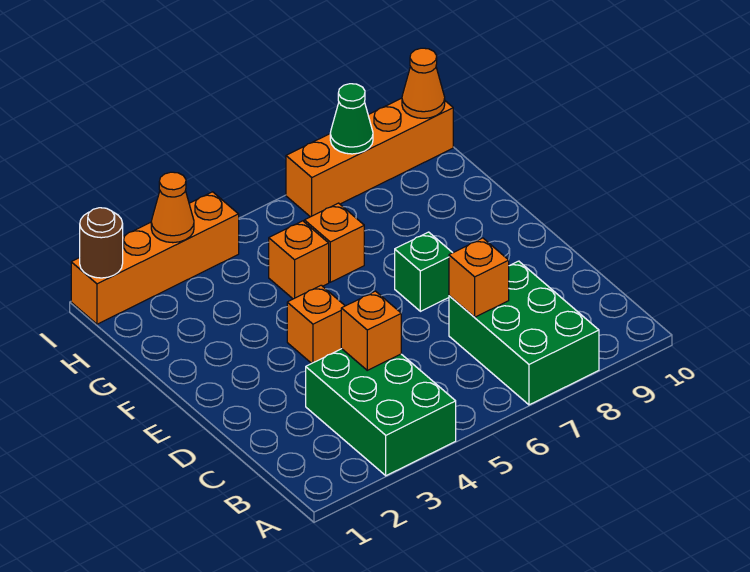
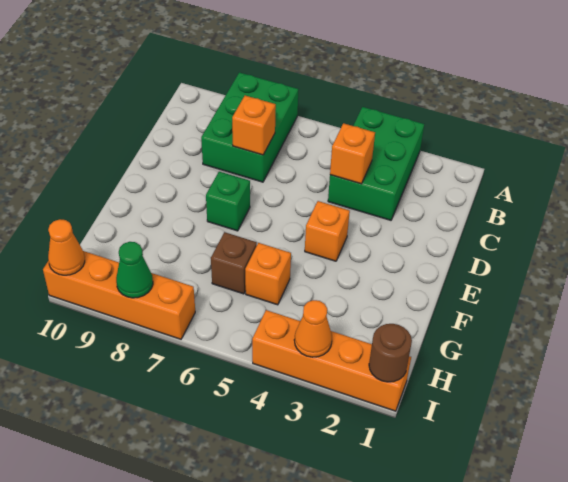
orange 1x1 brick [304,203,364,282] -> brown 1x1 brick [211,232,257,294]

